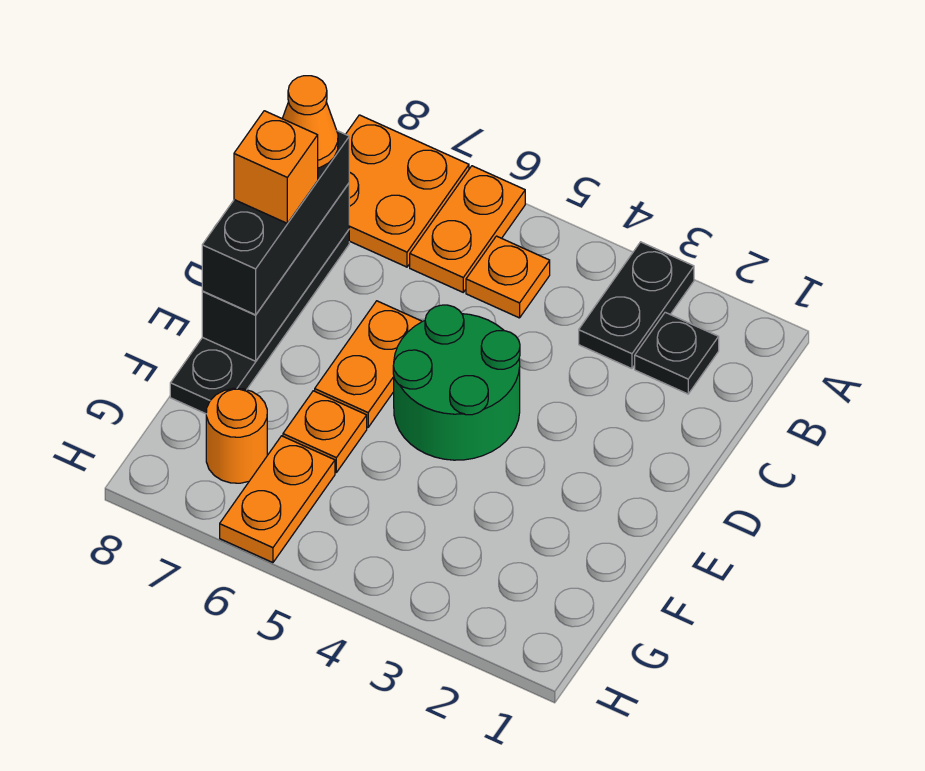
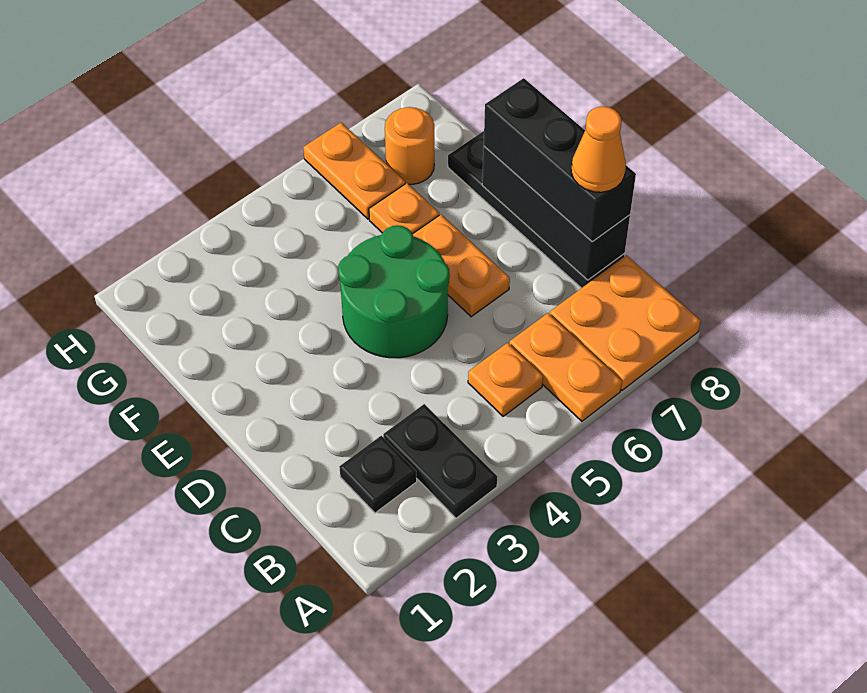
orange 1x1 brick [234,111,318,223] -> none

